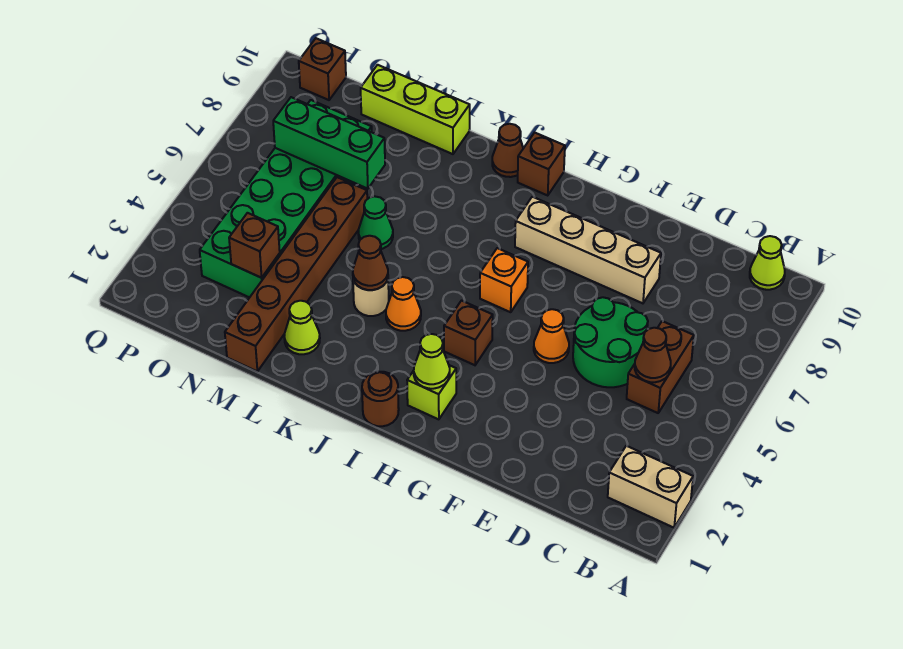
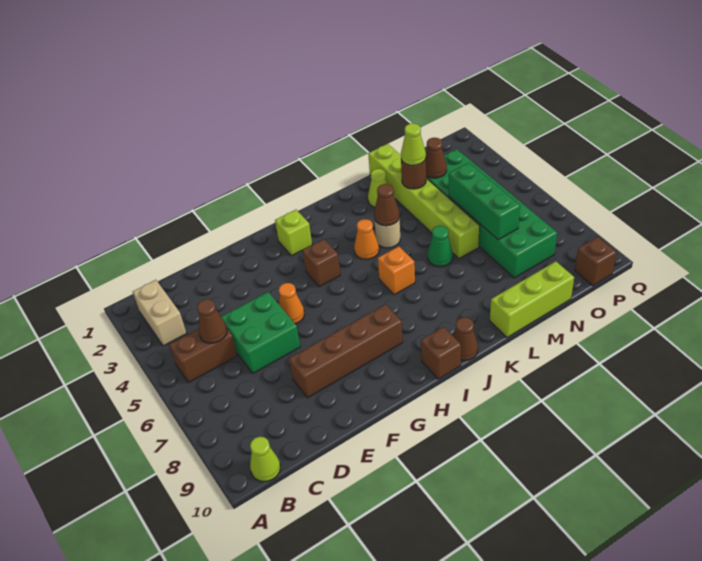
tan 1x2 brick [608,446,693,528] -> tan 1x2 brick turned to [133,280,187,346]
brown 1x2 brick [627,321,694,413] -> brown 1x2 brick turned to [169,329,237,383]
green 2x2 round brick [573,297,648,387] -> green 2x2 brick [221,292,300,373]
tan 1x4 brick [515,197,661,303] -> brown 1x4 brick [289,305,403,398]
lime 1x1 cone [414,334,450,389] -> lime 1x1 cone moved to [401,123,426,166]
orange 1x1 brick [480,248,528,312] -> orange 1x1 brick moved to [378,246,415,295]
brown 1x1 round brick [362,372,399,426] -> brown 1x1 round brick moved to [401,159,426,189]
brown 1x6 brick [225,177,367,371] -> lime 1x6 brick [368,144,480,258]
green 1x3 brick [273,97,385,189] -> green 1x3 brick turned to [449,163,520,240]
brown 1x1 brick [229,213,280,278] -> brown 1x1 cone [426,138,447,178]

